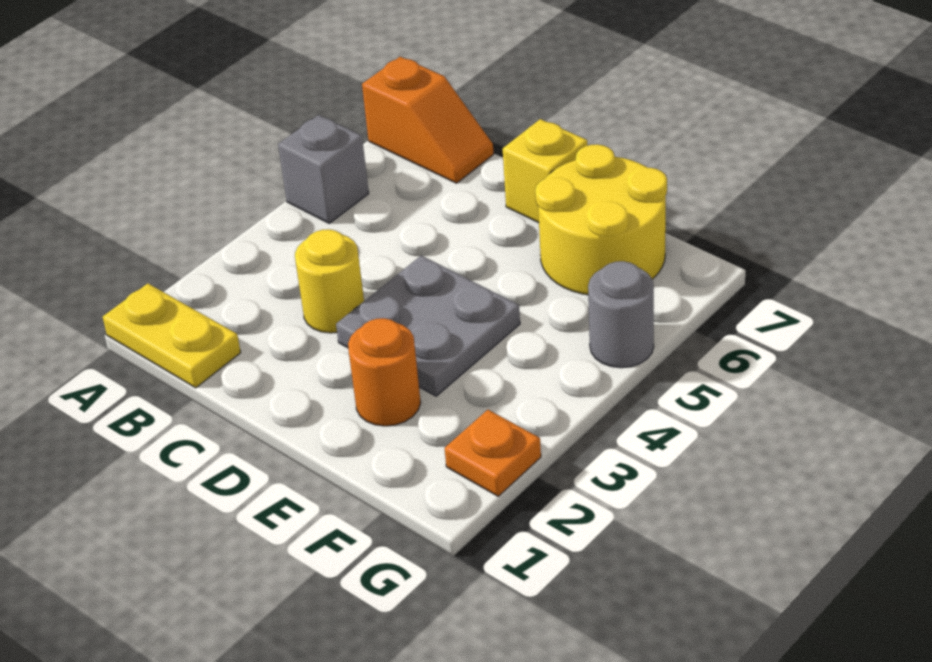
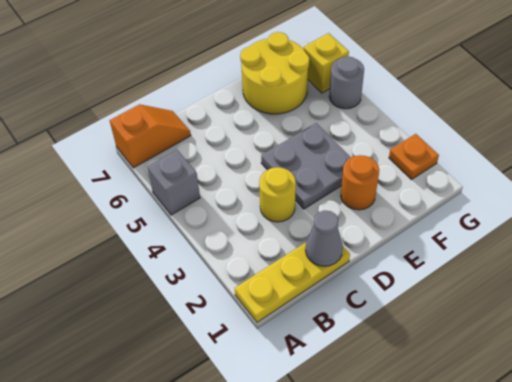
yellow 1x2 plate [103,283,241,388] -> yellow 1x3 plate [235,242,350,322]
none -> grey 1x1 cone [305,210,343,266]
yellow 1x1 brick [503,119,588,223] -> yellow 1x1 brick moved to [303,33,349,93]

